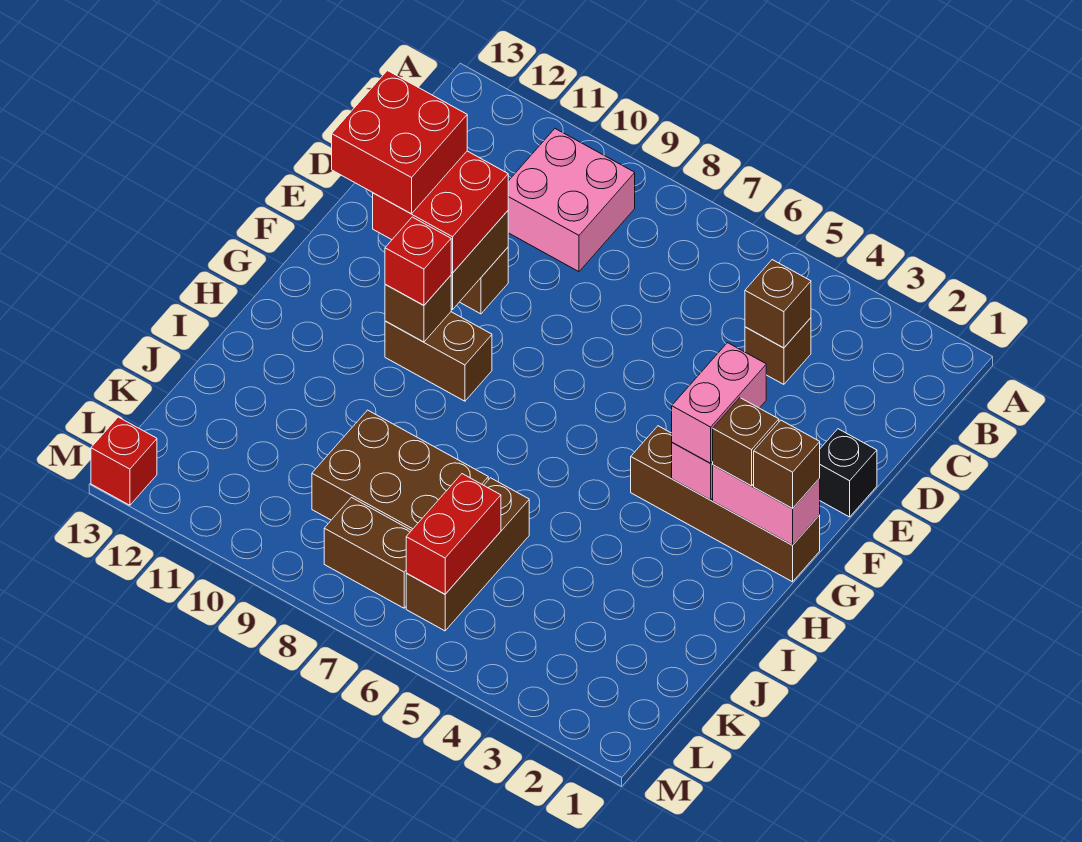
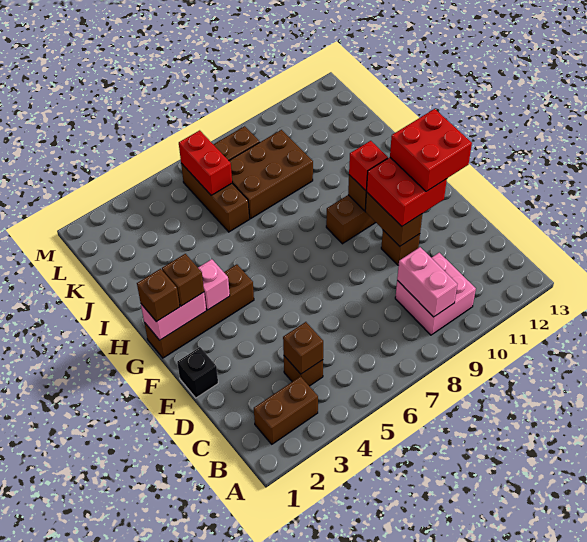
none -> brown 1x2 brick [254,376,318,444]
pink 1x2 brick [672,343,766,463] -> pink 1x2 brick moved to [397,247,457,317]
red 1x1 brick [91,417,157,505] -> none

